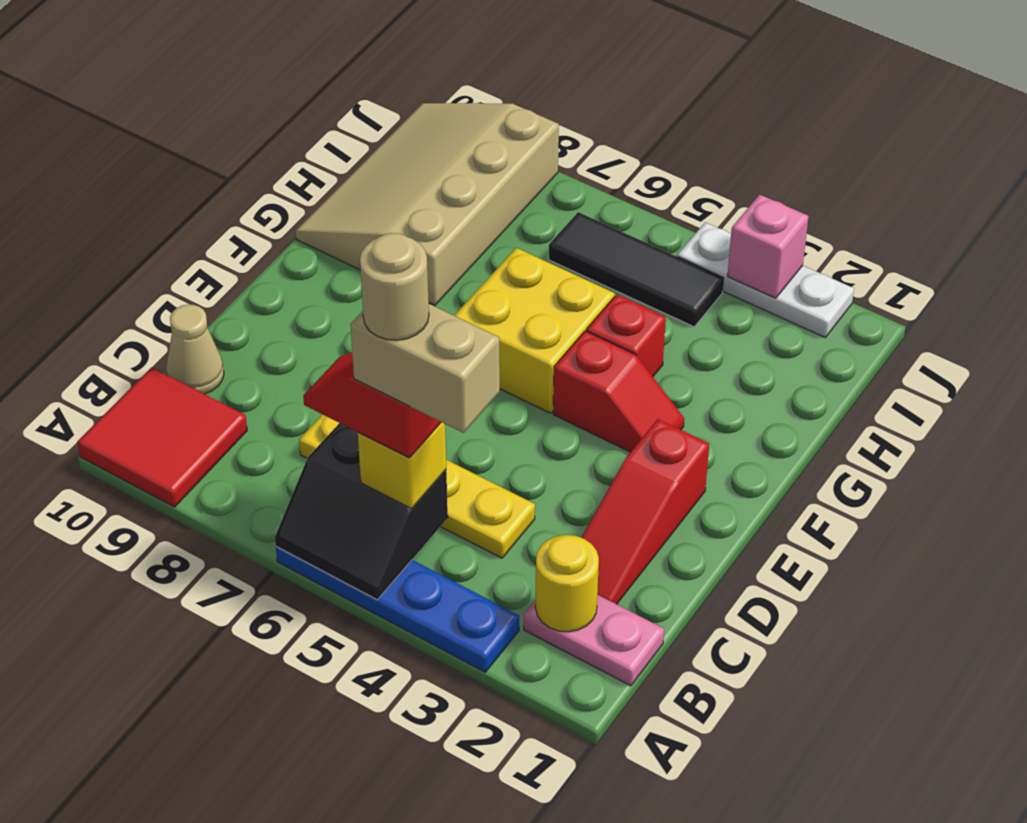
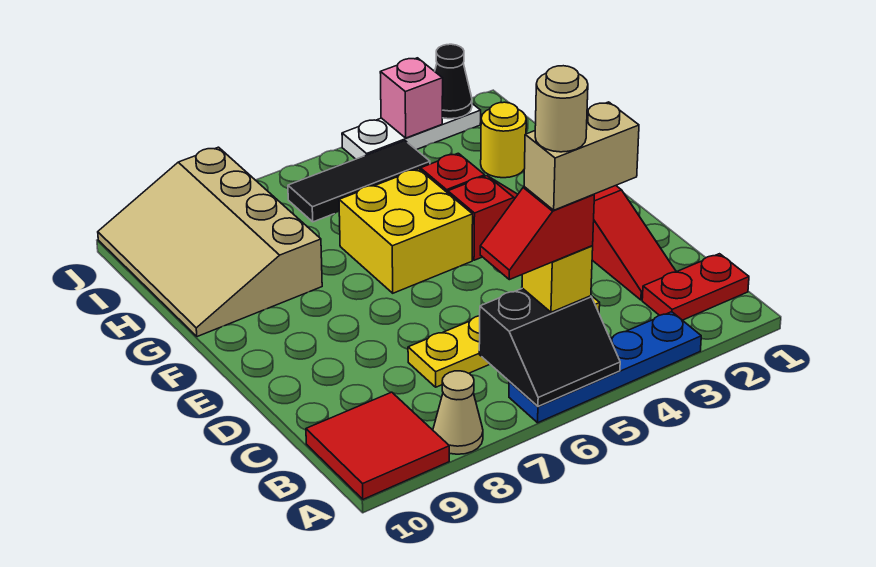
pink 1x2 plate [524,595,664,686] -> red 1x2 plate [642,254,749,320]
yellow 1x1 round brick [535,535,599,632] -> yellow 1x1 round brick moved to [481,102,526,178]
tan 1x1 cone [166,305,224,394] -> tan 1x1 cone moved to [433,371,483,454]
none -> black 1x1 cone [435,44,472,119]

